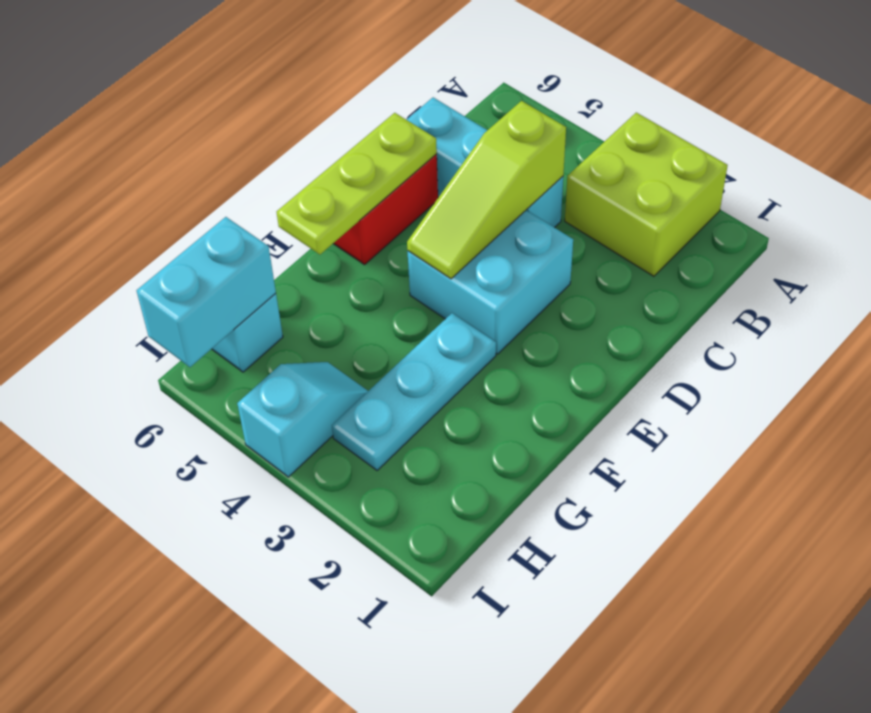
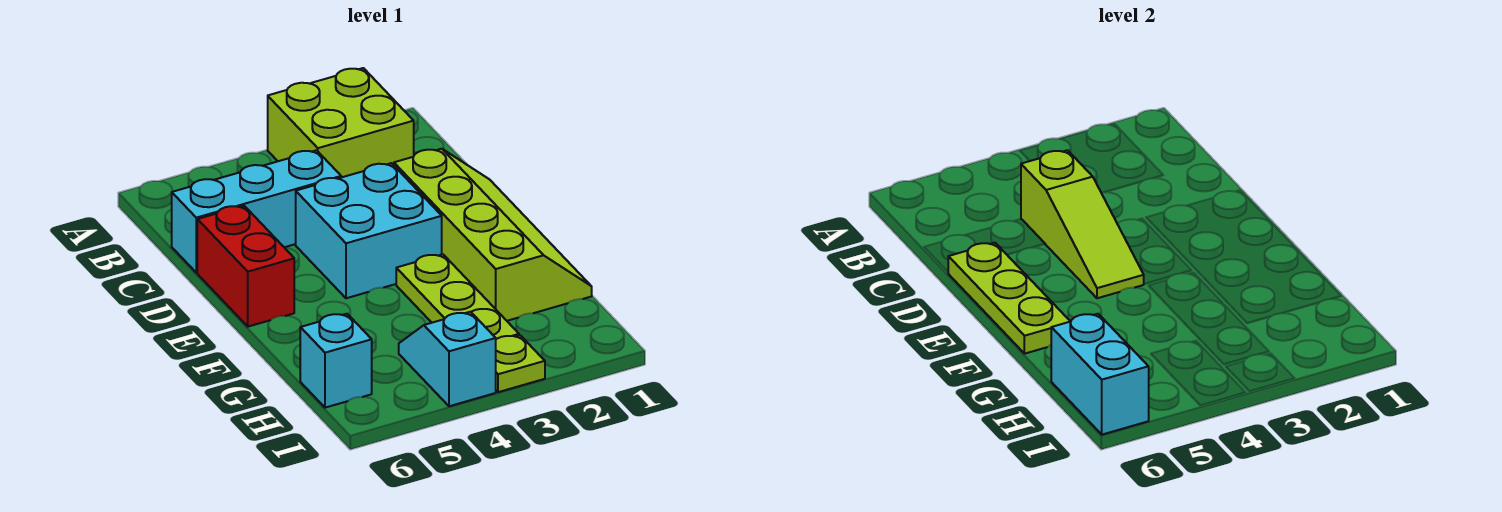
none -> lime 2x4 slope [394,149,592,321]
cyan 1x3 plate [332,313,496,470] -> lime 1x3 plate [396,254,519,339]
none -> lime 1x1 plate [496,335,545,392]

